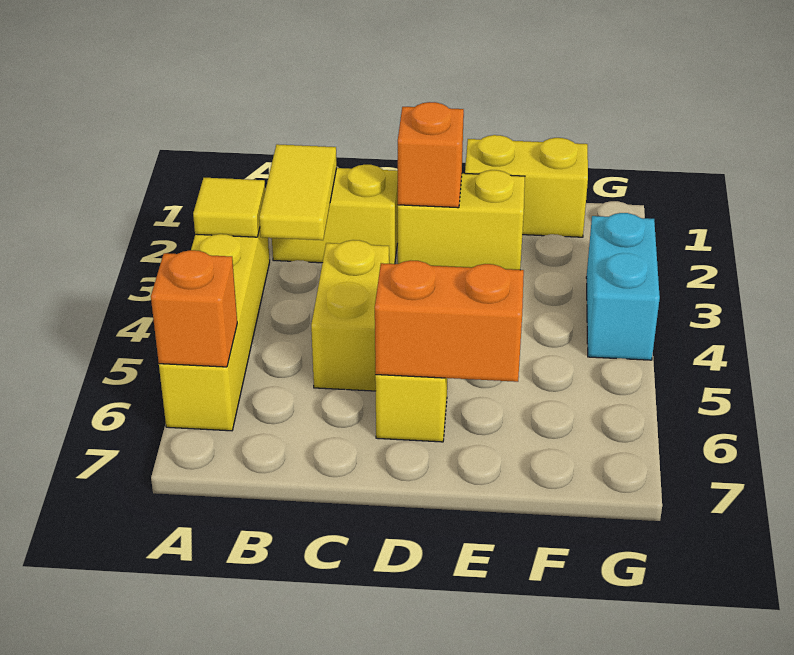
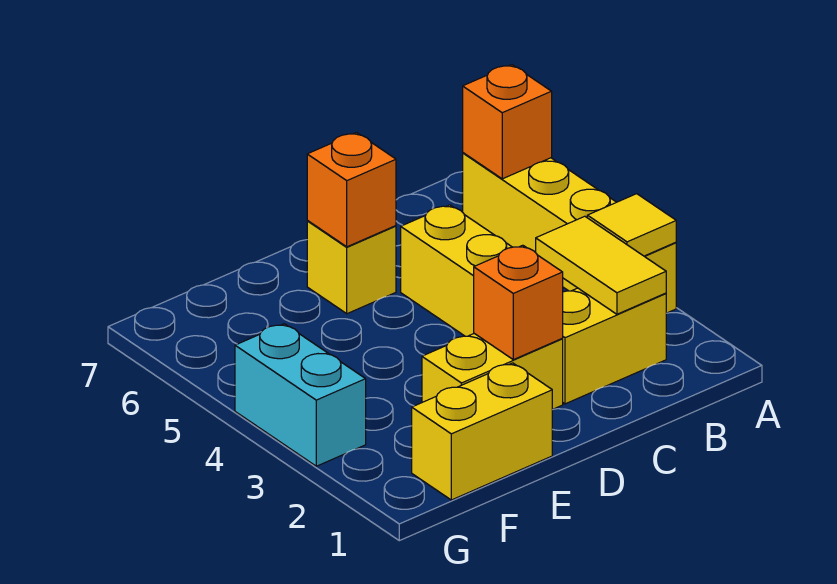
orange 1x2 brick [375,261,524,382] -> orange 1x1 brick [307,133,396,247]

